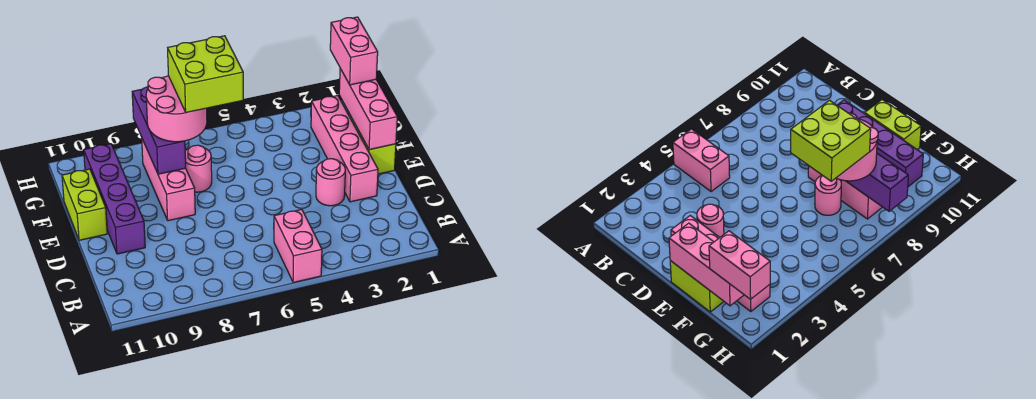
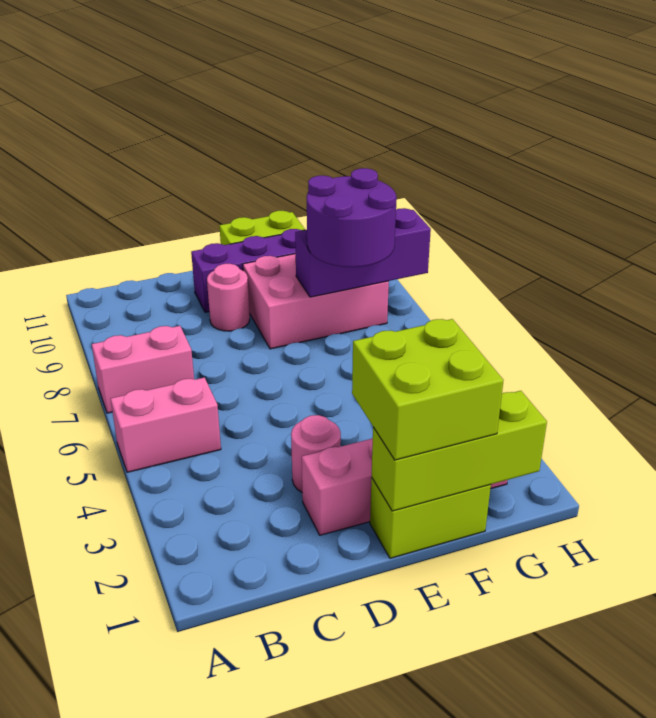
pink 1x3 brick [339,69,397,150] -> lime 1x3 brick [372,391,547,511]
pink 1x3 brick [142,139,195,221] -> pink 2x3 brick [243,253,389,349]
lime 2x2 brick [168,36,243,112] -> lime 2x2 brick moved to [352,319,504,460]
pink 1x1 round brick [185,145,212,192] -> pink 1x1 round brick moved to [207,264,250,331]
pink 2x2 round brick [146,76,207,142] -> purple 2x2 round brick [307,168,397,267]
pink 1x2 brick [330,17,378,85] -> pink 1x2 brick moved to [92,326,194,413]

